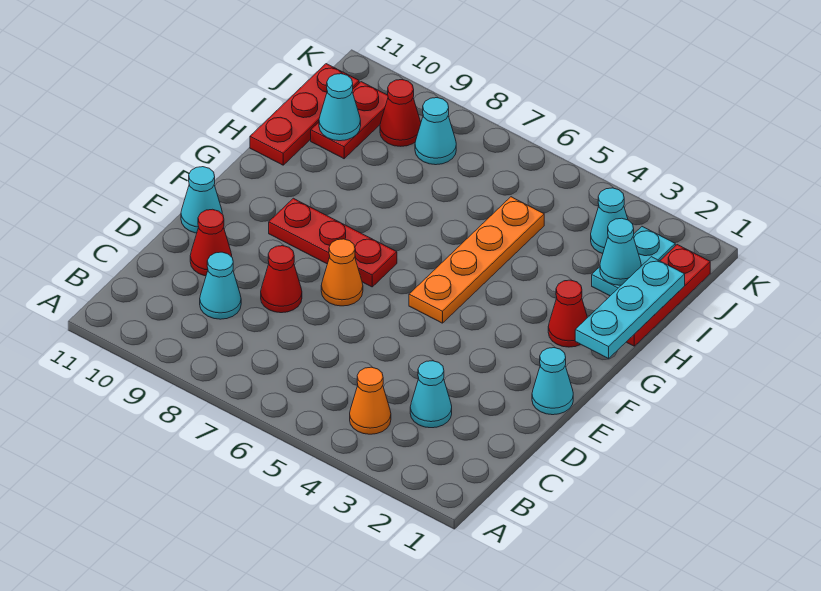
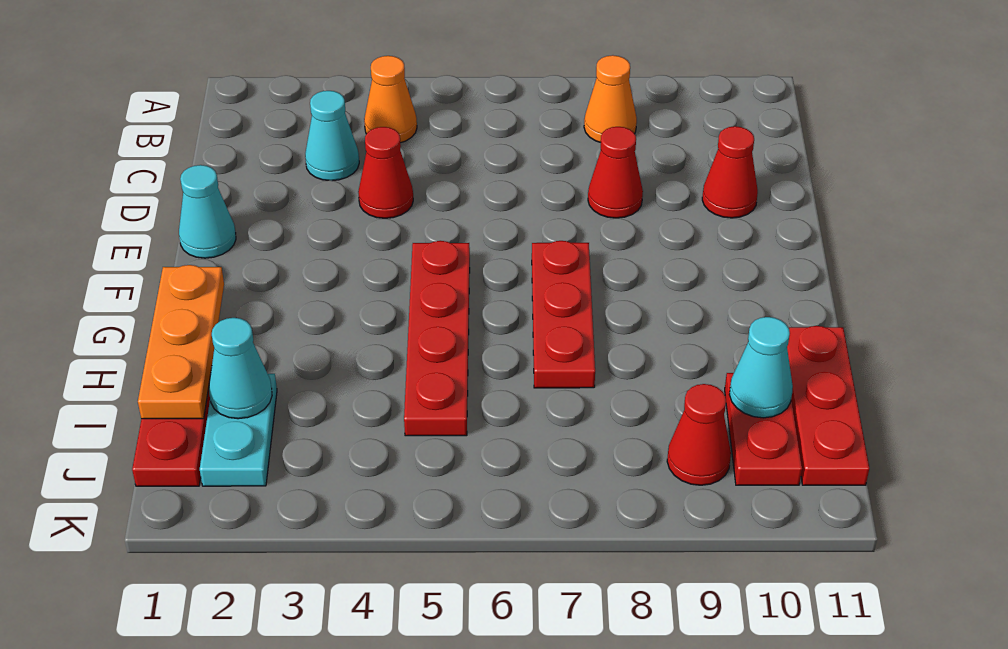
cyan 1x1 cone [200,252,241,319] -> none
orange 1x1 cone [321,239,363,306] -> orange 1x1 cone moved to [584,55,637,142]
cyan 1x1 cone [181,167,222,233] -> none
orange 1x4 plate [409,197,544,323] -> red 1x4 plate [404,241,470,436]
red 1x3 plate [269,198,397,287] -> red 1x3 plate turned to [532,241,595,388]
cyan 1x3 plate [575,257,685,358] -> orange 1x3 plate [138,265,224,419]
red 1x1 cone [548,280,588,347] -> red 1x1 cone moved to [358,127,413,218]
cyan 1x1 cone [591,188,628,254] -> none
cyan 1x1 cone [415,98,456,165] -> none

